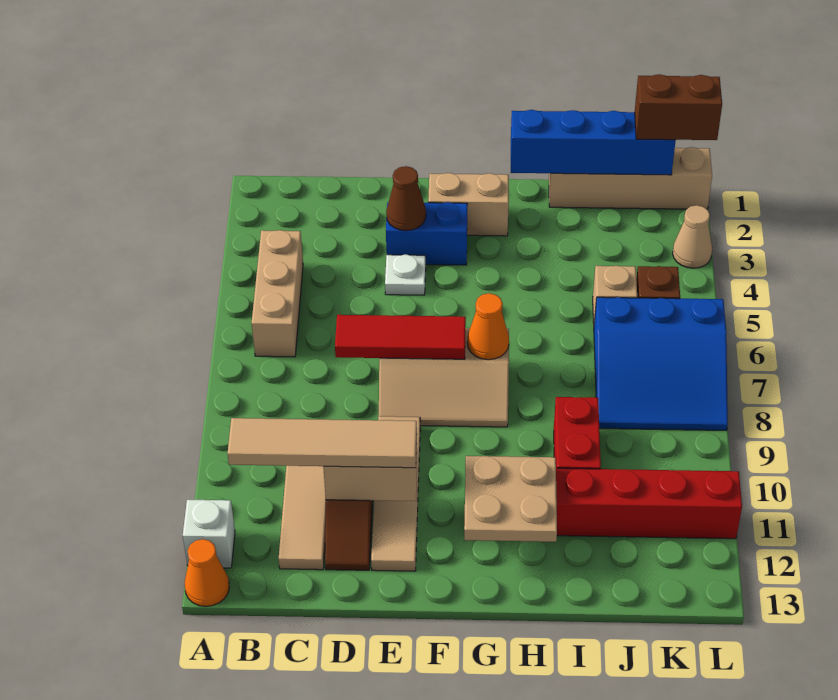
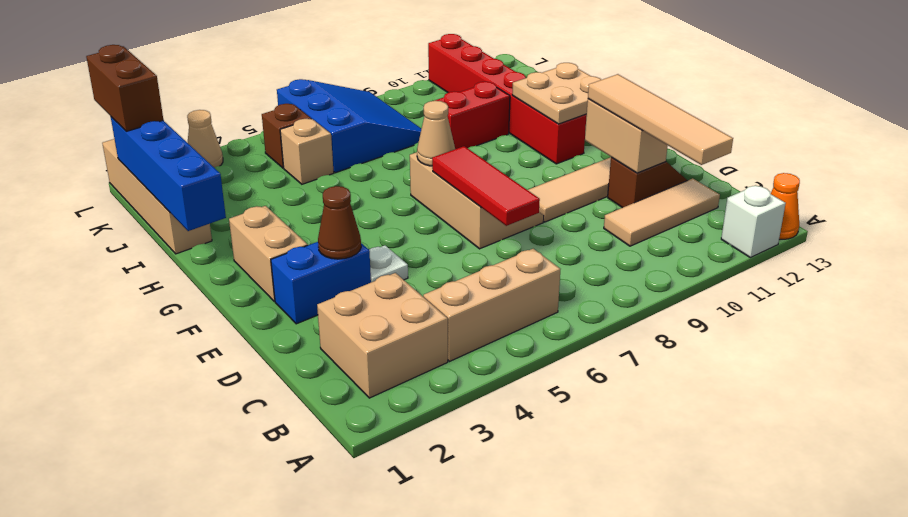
none -> tan 2x2 brick [317,273,448,398]
blue 1x2 brick [386,202,467,265] -> blue 1x2 brick turned to [271,242,371,324]
orange 1x1 cone [467,293,509,360] -> tan 1x1 cone [417,101,455,166]

